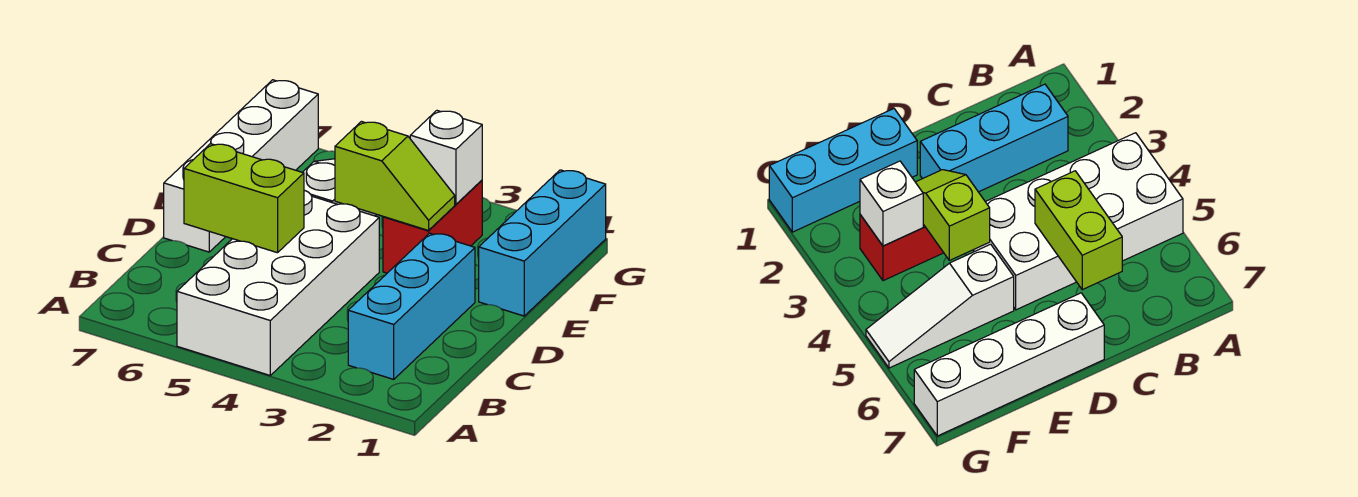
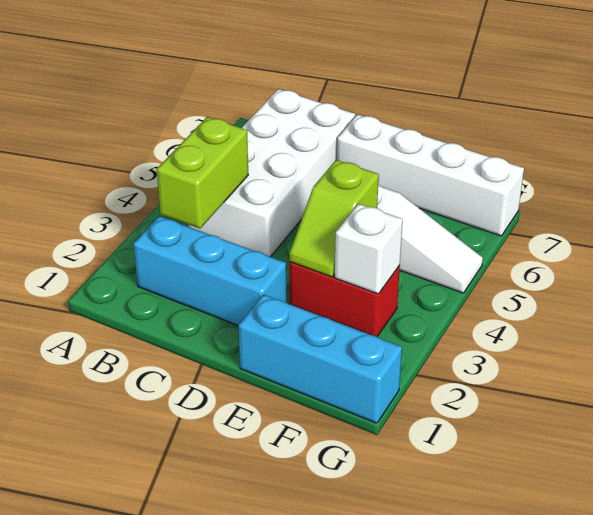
white 2x4 brick [177,190,379,375] -> white 2x4 brick turned to [189,89,355,257]
lime 1x2 brick [184,144,304,253] -> lime 1x2 brick moved to [157,117,248,229]

